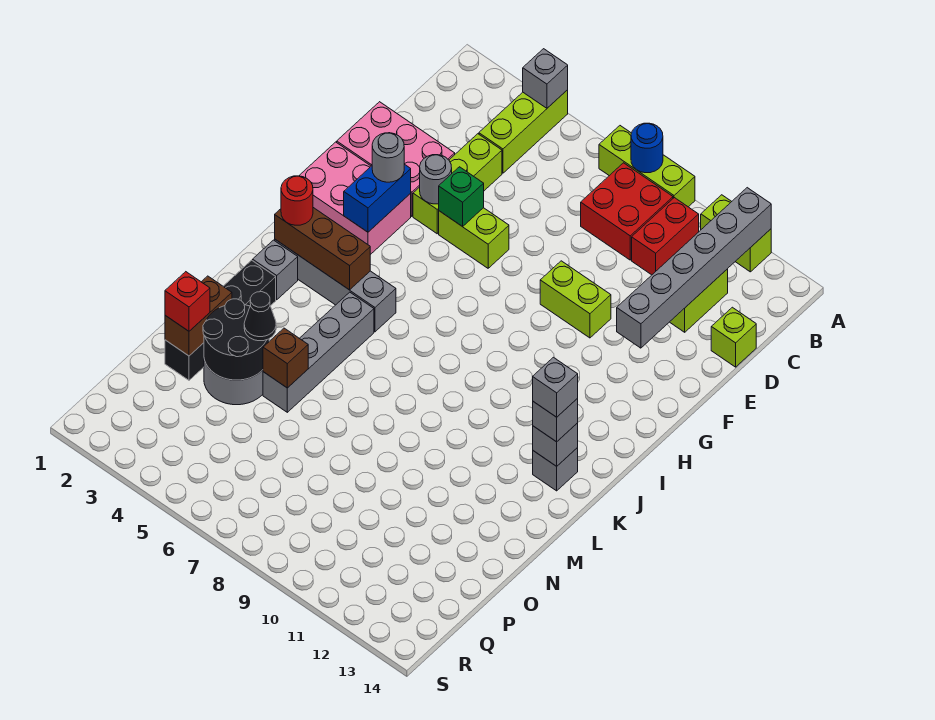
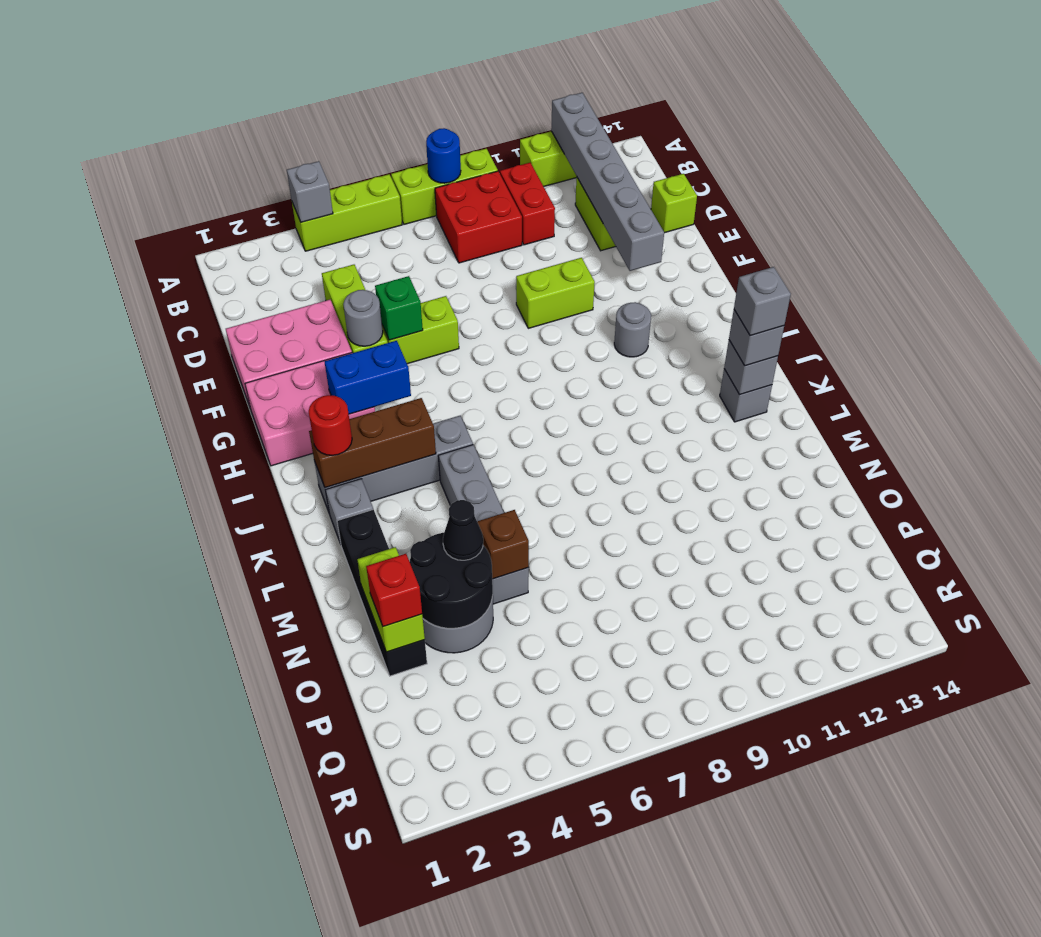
lime 1x3 brick [479,90,568,173] -> lime 1x3 brick turned to [292,174,402,251]
blue 1x2 brick [344,164,411,232] -> blue 1x2 brick turned to [325,341,411,414]
grey 1x1 round brick [372,133,404,182] -> grey 1x1 round brick moved to [614,302,651,357]
brown 1x2 brick [165,276,232,356] -> lime 1x2 brick [357,547,425,652]

